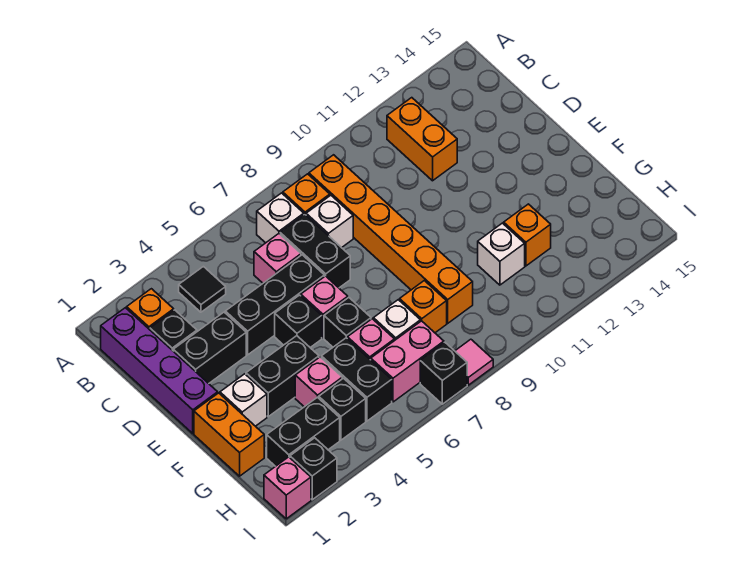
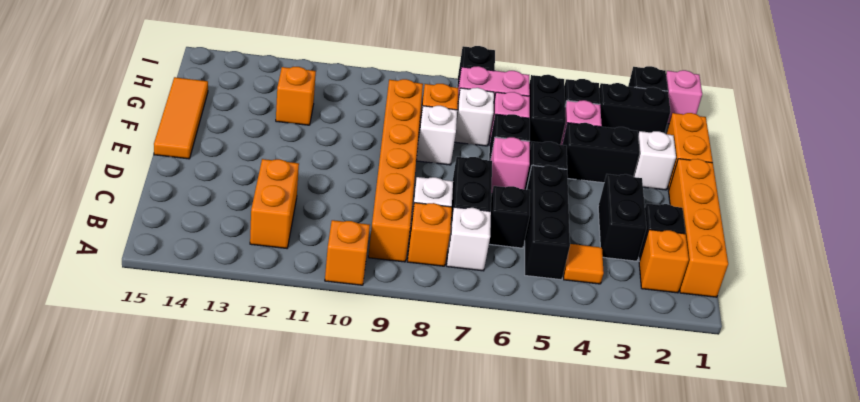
none -> orange 1x1 brick [325,220,370,285]
purple 1x4 brick [101,308,218,434] -> orange 1x4 brick [669,159,728,297]
black 1x1 tile [179,267,226,312] -> orange 1x1 tile [564,244,604,284]
pink 1x1 brick [254,234,301,283] -> black 1x1 brick [489,186,530,248]
black 1x2 brick [173,312,246,383] -> black 1x2 brick turned to [598,174,647,261]
black 1x3 brick [225,255,324,355] -> black 1x3 brick turned to [525,165,570,280]
none -> orange 1x3 tile [154,77,208,159]
white 1x1 brick [478,223,525,285] -> white 1x1 brick moved to [416,106,457,165]
pink 1x1 tile [455,339,493,385] -> none

